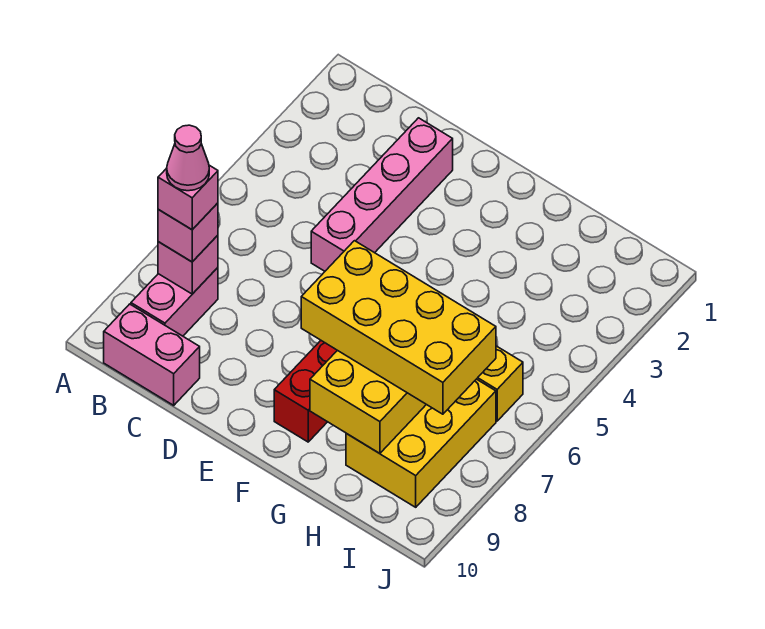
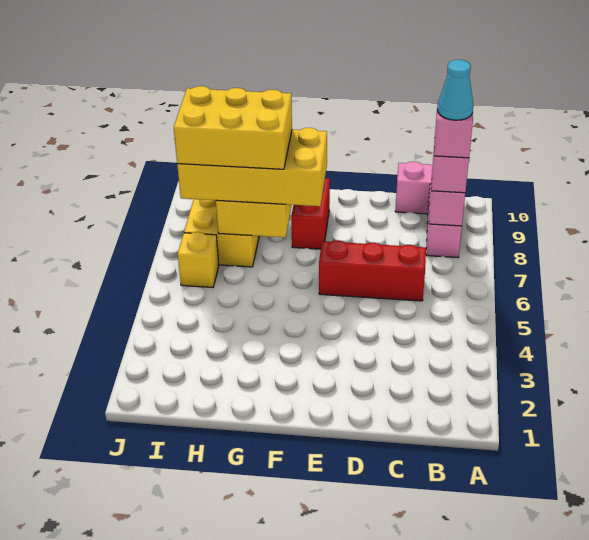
pink 1x1 cone [167,125,209,191] -> cyan 1x1 cone [437,60,473,120]
none -> red 1x3 brick [319,240,426,301]
pink 1x4 brick [311,118,453,271] -> none
none -> yellow 2x3 brick [174,86,292,169]

